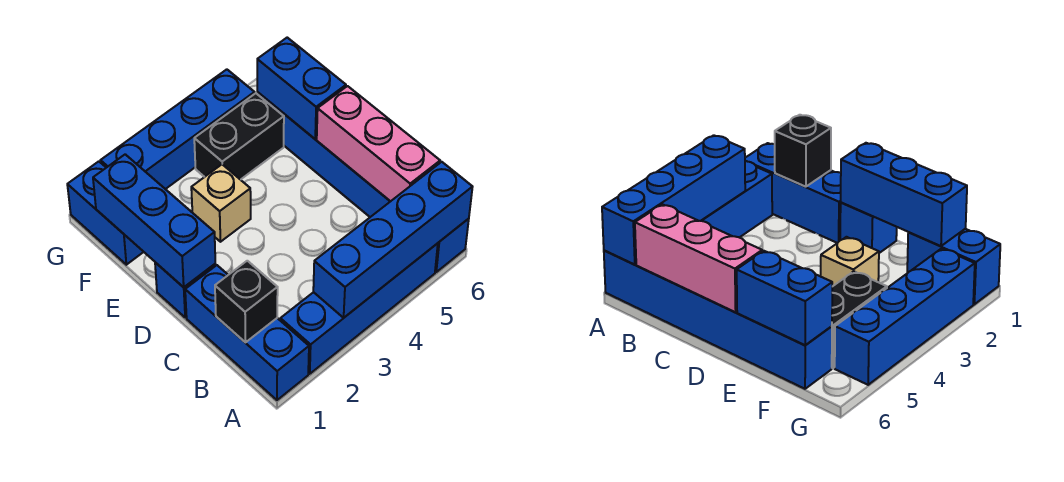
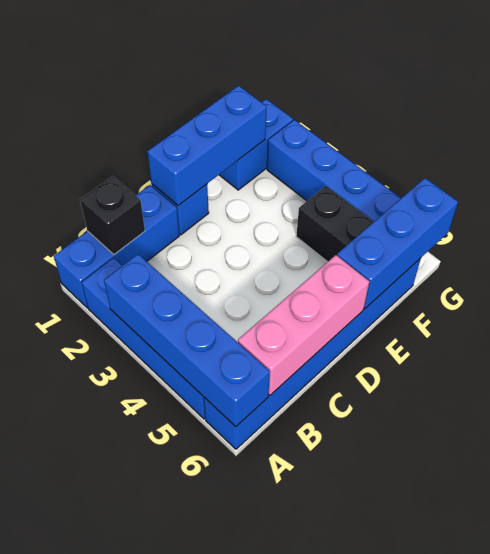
tan 1x1 brick [191,164,251,242] -> none
blue 1x2 brick [257,38,346,139] -> blue 1x3 brick [337,178,458,309]

